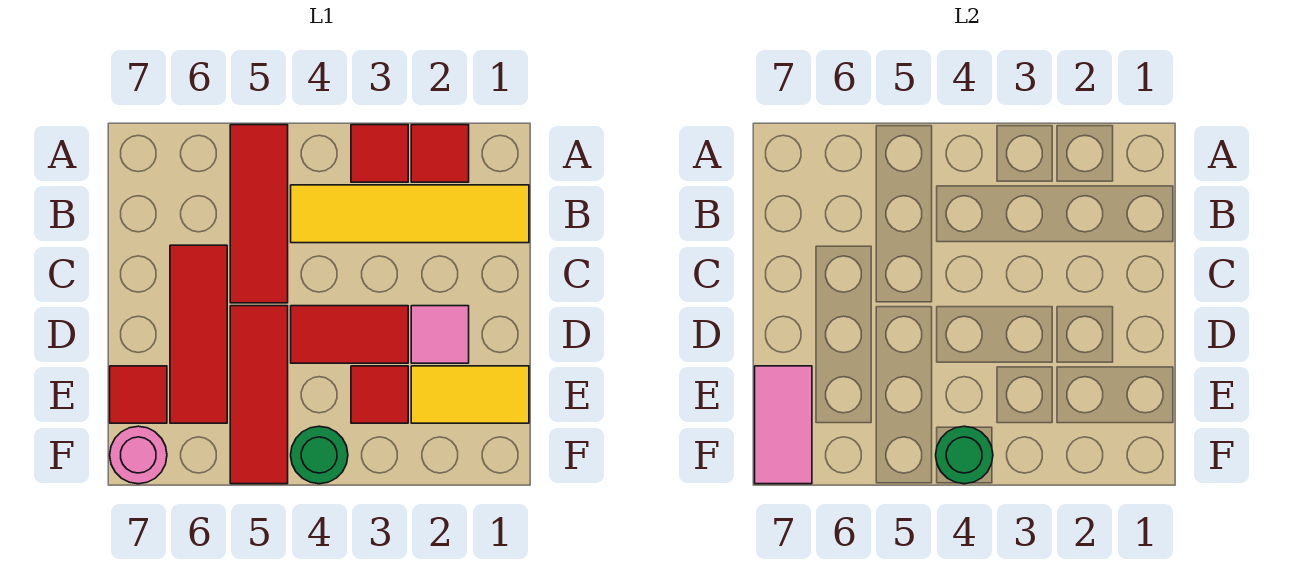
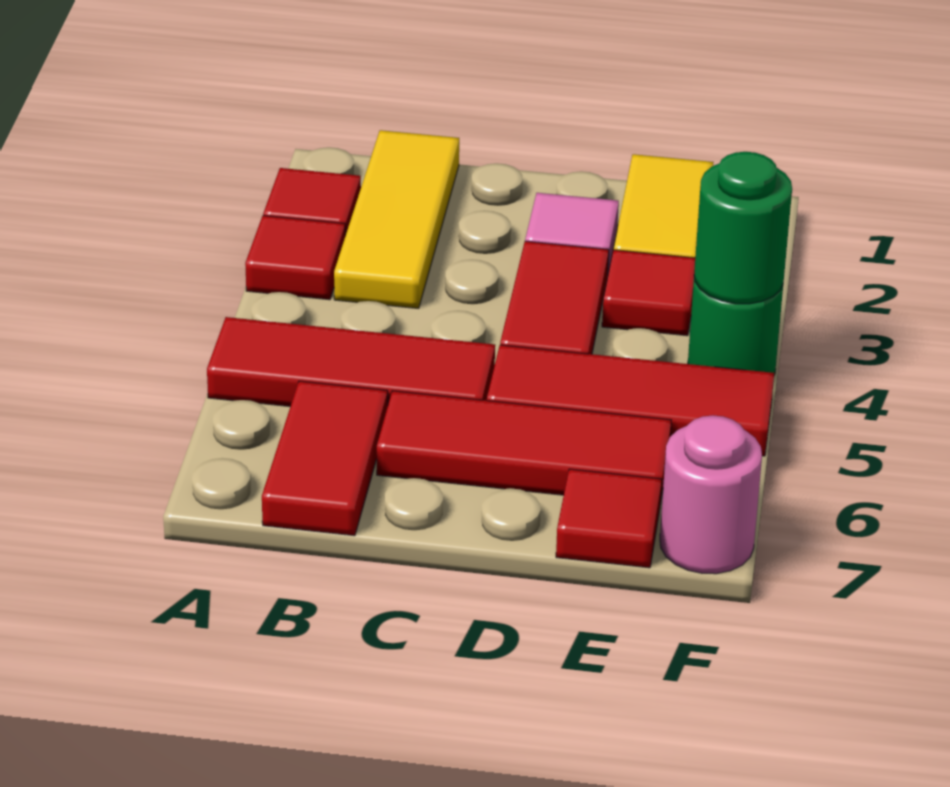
yellow 1x4 tile [291,185,529,243] -> yellow 1x3 tile [334,130,459,308]
none -> red 1x2 tile [262,381,388,536]
pink 1x2 tile [755,366,812,484] -> none

